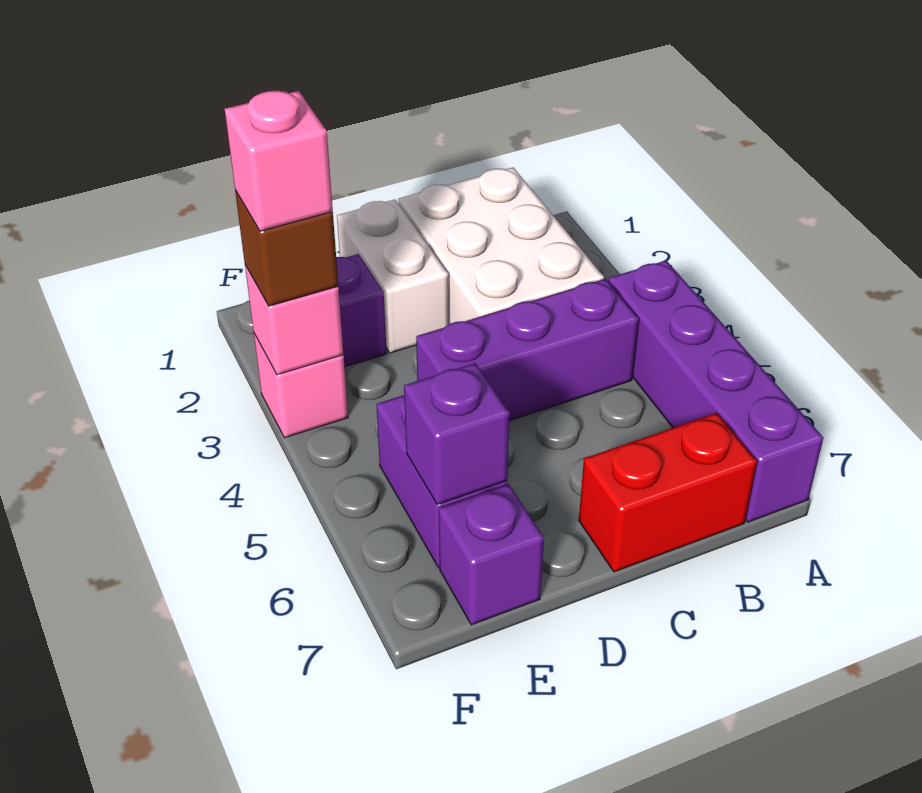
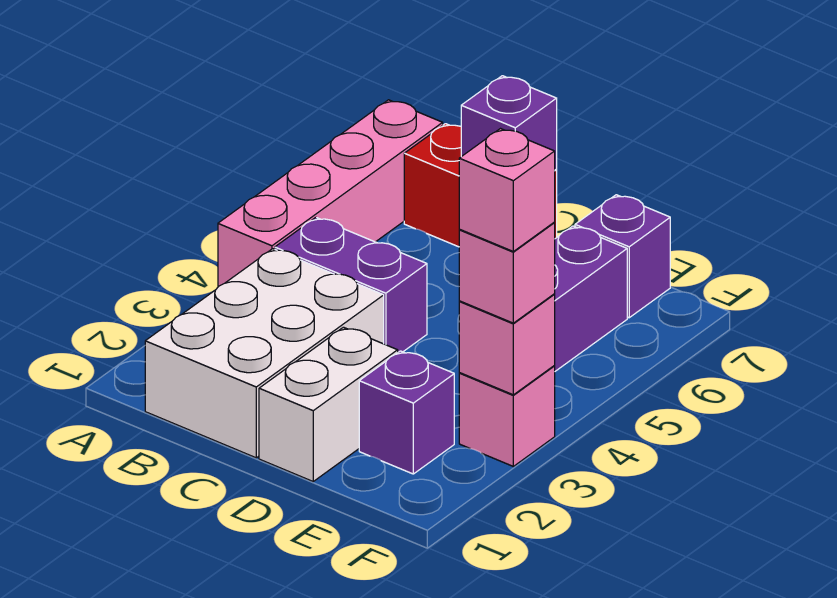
purple 1x4 brick [608,261,823,522] -> pink 1x4 brick [218,100,443,287]
purple 1x3 brick [416,279,639,421] -> purple 1x2 brick [275,218,427,352]
purple 1x1 brick [404,363,510,505] -> purple 1x1 brick moved to [461,76,557,170]
brown 1x1 brick [235,190,338,306] -> pink 1x1 brick [459,223,555,323]

